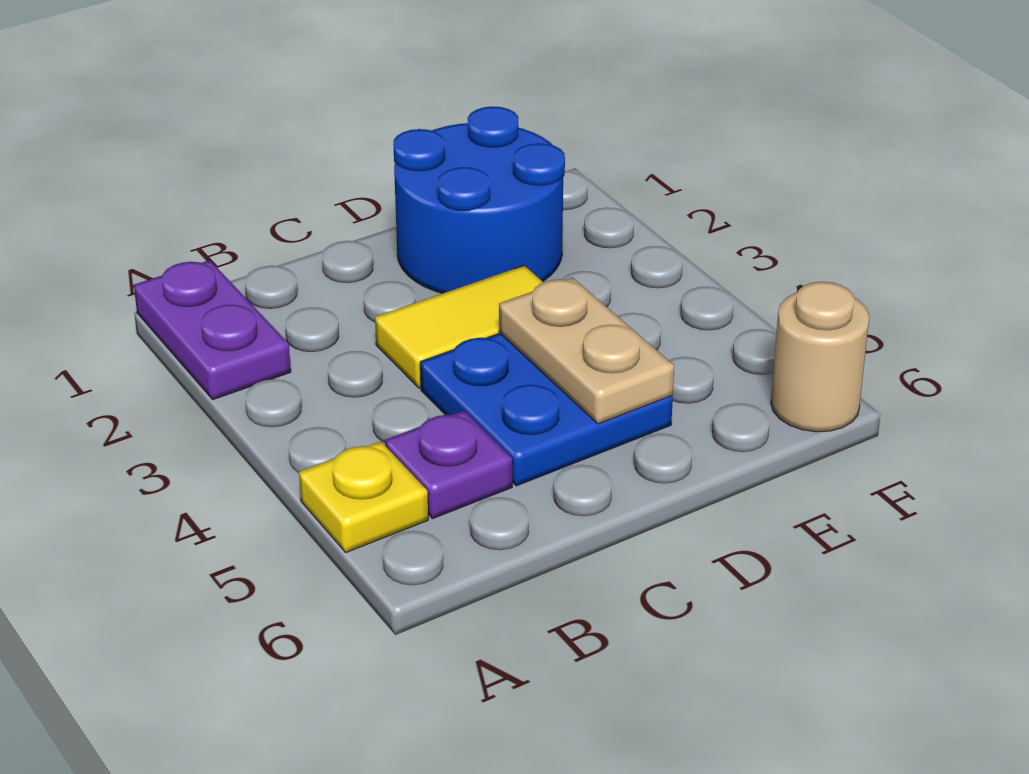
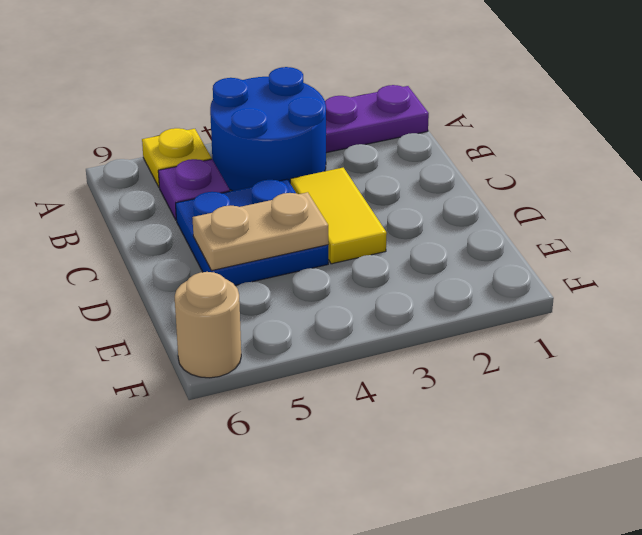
blue 2x2 round brick [393,106,565,293] -> blue 2x2 round brick moved to [210,67,326,191]

